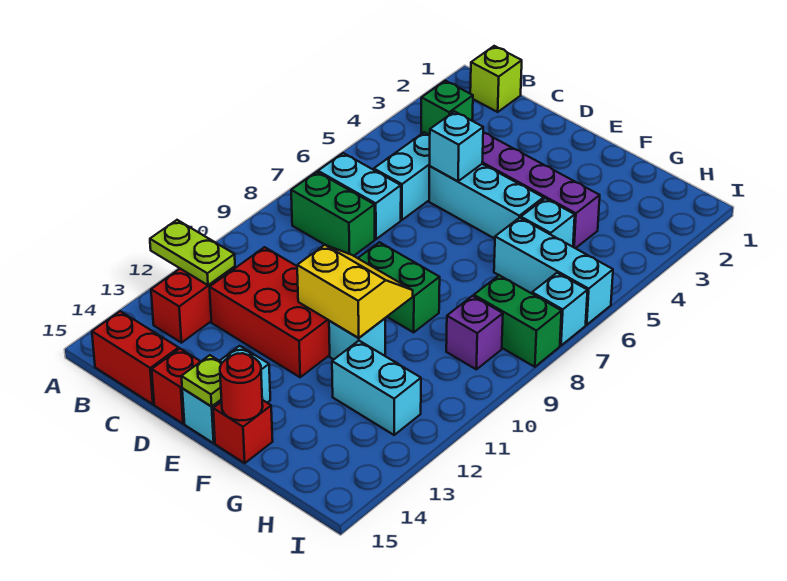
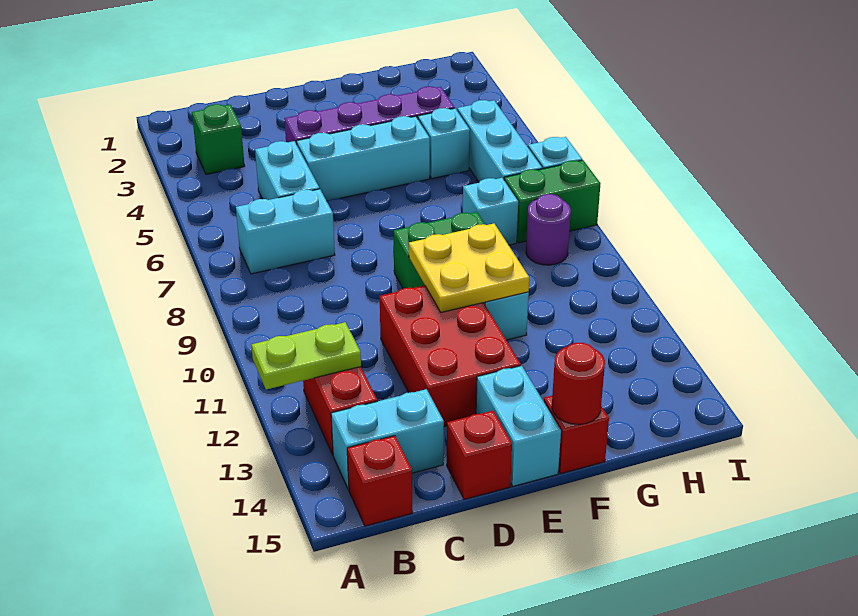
lime 1x1 brick [470,46,522,112] -> none
green 1x2 brick [291,172,375,256] -> none
red 1x2 brick [92,311,179,404] -> red 1x1 brick [347,436,412,526]
red 2x3 brick [210,247,330,377] -> red 2x3 brick turned to [380,285,521,427]
cyan 1x1 brick [430,112,484,181] -> cyan 1x1 brick moved to [463,178,518,245]
yellow 2x2 slope [297,245,413,338] -> yellow 2x2 plate [409,224,529,312]
lime 1x1 plate [181,355,222,407] -> none
cyan 1x3 brick [494,218,613,325] -> cyan 1x3 brick turned to [457,100,542,182]
cyan 1x2 brick [332,341,421,435] -> cyan 1x2 brick moved to [331,389,444,490]
purple 1x1 brick [446,296,503,369] -> purple 1x1 round brick [526,194,571,265]

